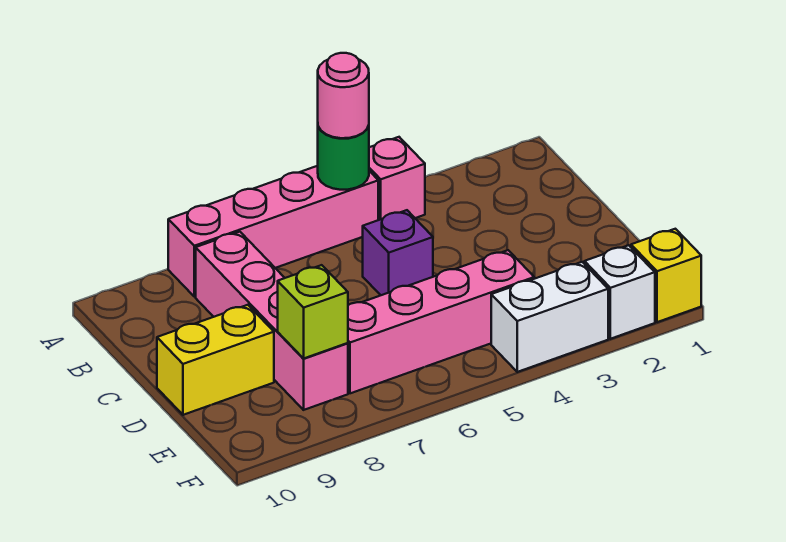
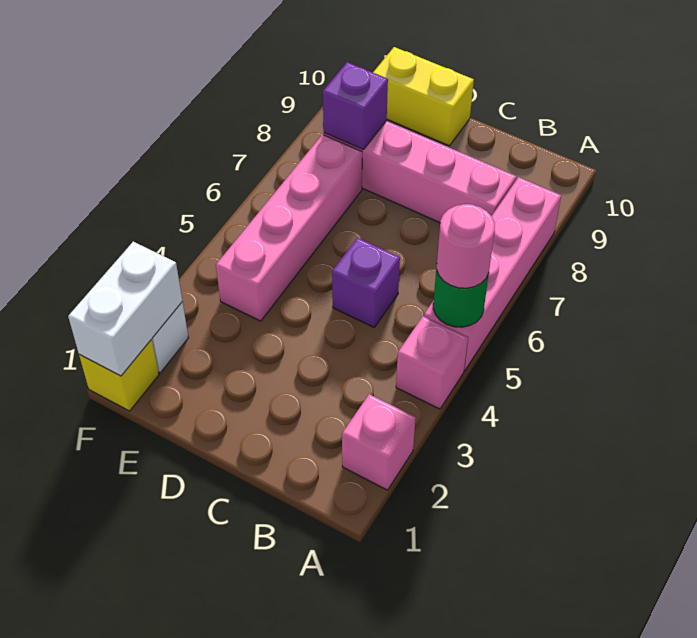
none -> pink 1x1 brick [342,394,416,490]
yellow 1x2 brick [157,305,274,415] -> yellow 1x2 brick turned to [373,47,474,146]
lime 1x1 brick [278,265,348,358] -> purple 1x1 brick [323,62,388,150]
white 1x2 brick [491,262,608,372] -> white 1x2 brick moved to [68,242,182,376]

